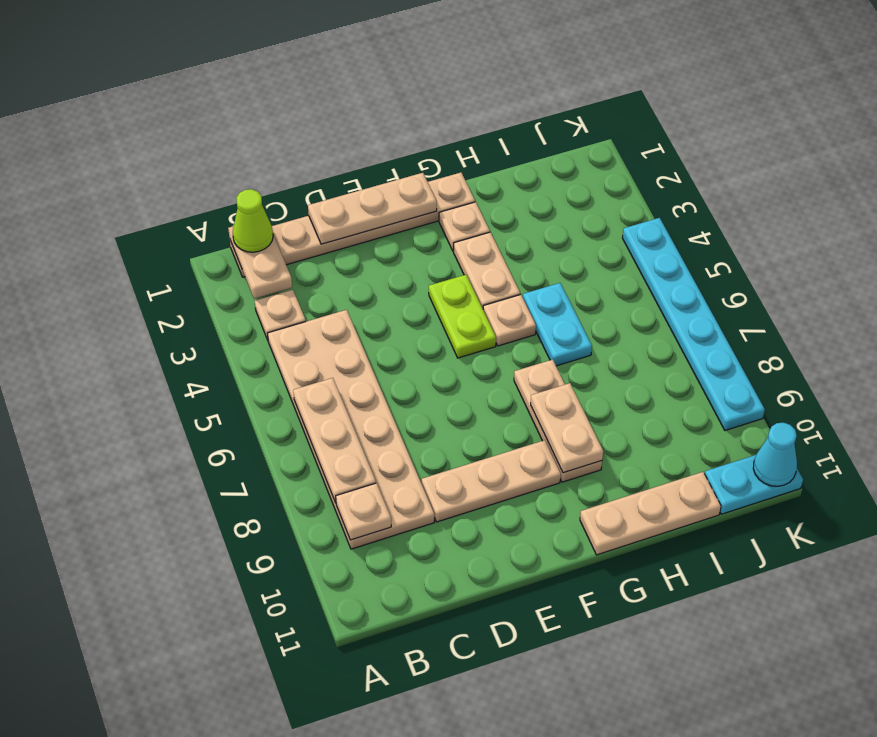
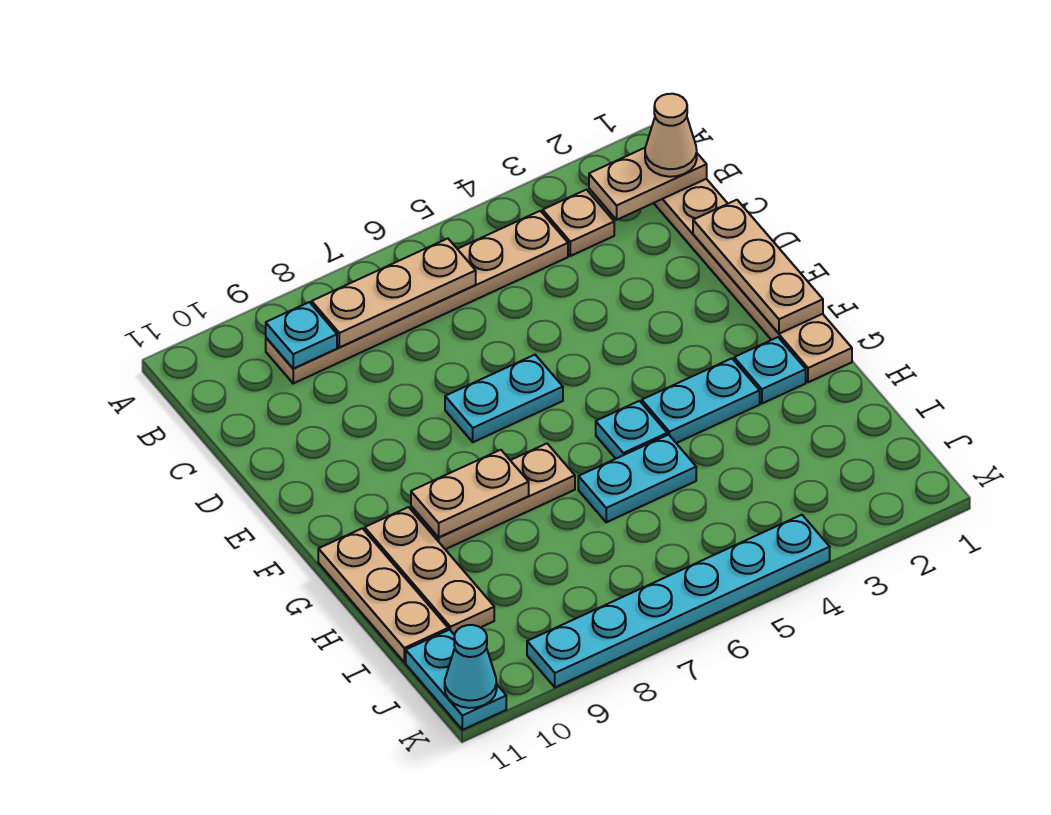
lime 1x1 cone [233,189,273,252] -> tan 1x1 cone [645,94,697,177]
tan 2x6 plate [268,310,434,549] -> tan 1x6 plate [266,211,568,383]
tan 1x1 plate [336,483,391,540] -> cyan 1x1 plate [266,302,337,369]
tan 1x3 plate [422,440,561,522] -> tan 1x3 plate moved to [365,507,494,635]
none -> cyan 1x2 plate [445,355,563,442]
lime 1x2 plate [429,275,496,358] -> none
tan 1x1 plate [439,202,490,251] -> cyan 1x1 plate [734,337,806,403]
tan 1x2 plate [454,232,520,308] -> cyan 1x2 plate [642,358,760,443]
tan 1x1 plate [483,294,536,346] -> cyan 1x1 plate [596,401,667,458]

